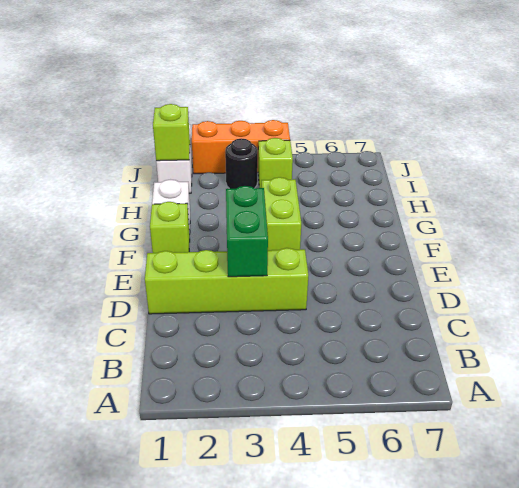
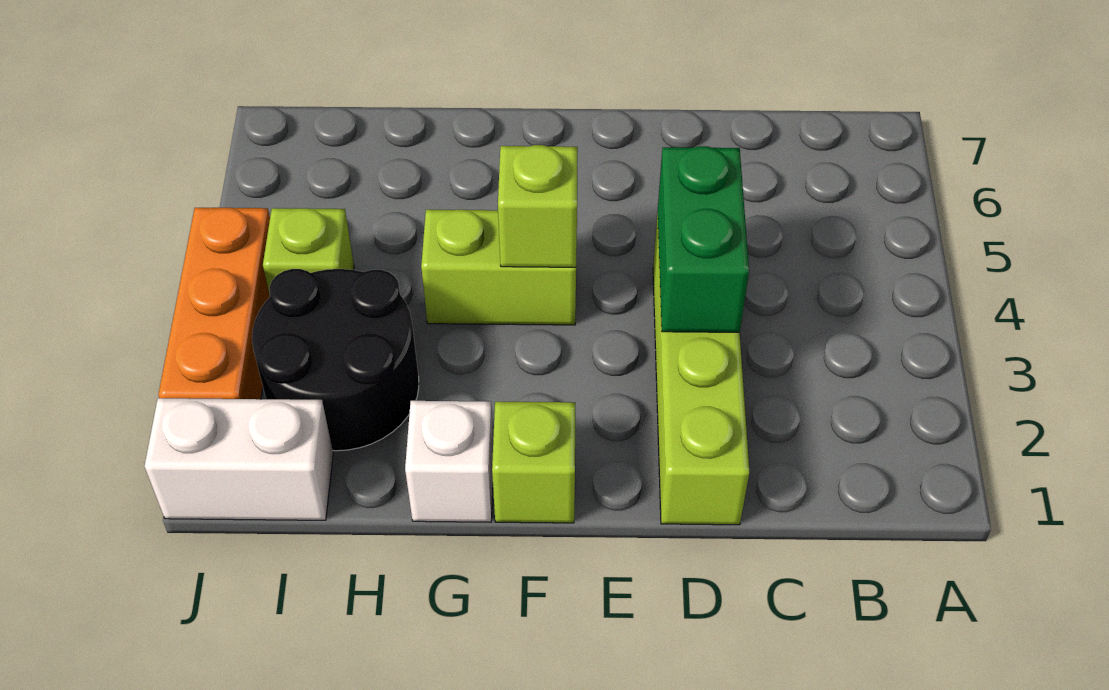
green 1x2 brick [226,186,268,277] -> green 1x2 brick turned to [658,146,749,332]
lime 1x1 brick [153,104,190,161] -> lime 1x1 brick moved to [498,145,578,267]
black 1x1 round brick [225,138,258,189] -> black 2x2 round brick [252,269,419,451]

